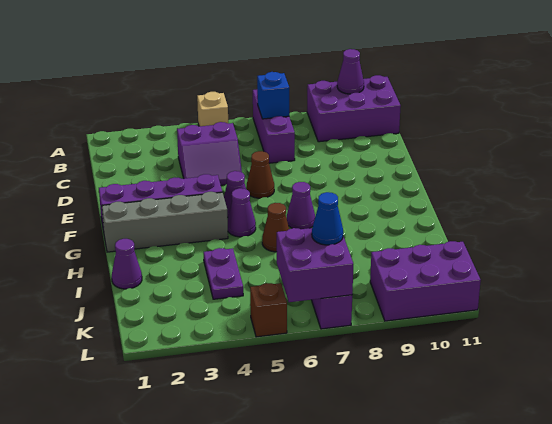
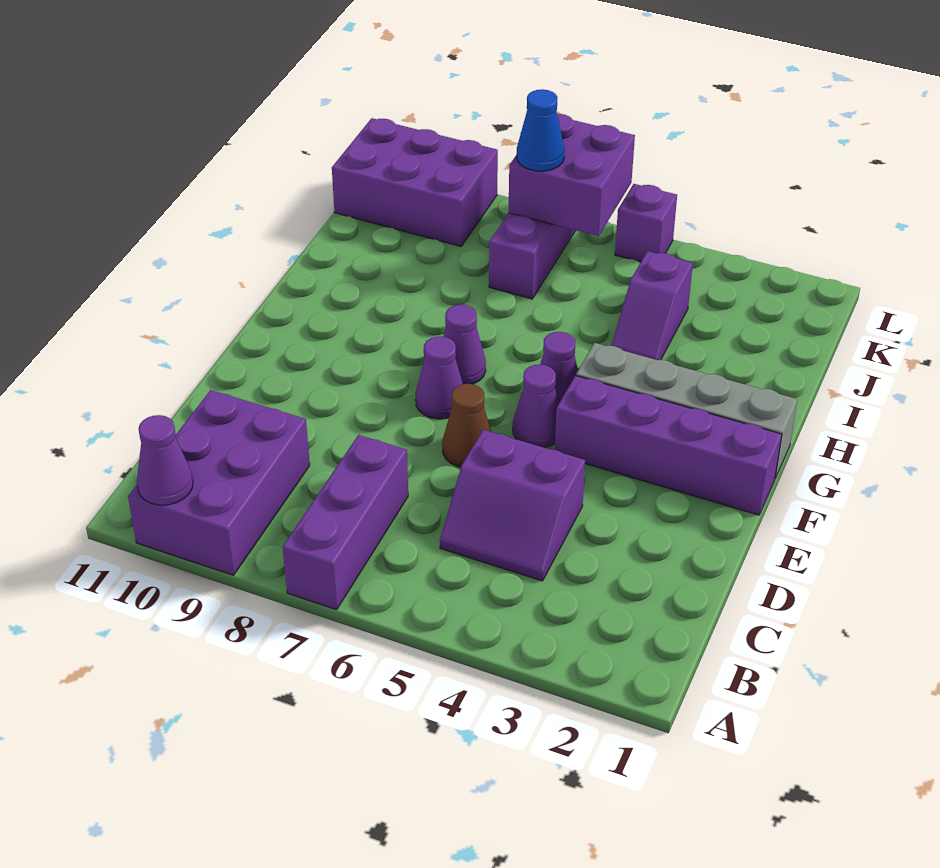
tan 1x1 brick [197,92,228,127] -> none
purple 2x3 brick [307,75,401,142] -> purple 2x3 brick turned to [128,390,310,575]
blue 1x1 brick [257,72,289,119] -> none
purple 2x2 slope [177,122,242,185] -> purple 2x2 slope turned to [440,430,585,581]
brown 1x1 cone [262,203,289,252] -> none
purple 1x1 cone [112,239,142,289] -> purple 1x1 cone moved to [416,336,463,419]
purple 1x2 plate [204,248,243,299] -> purple 1x2 slope [611,251,693,360]
brown 1x1 brick [250,283,287,337] -> purple 1x1 brick [615,184,677,262]

